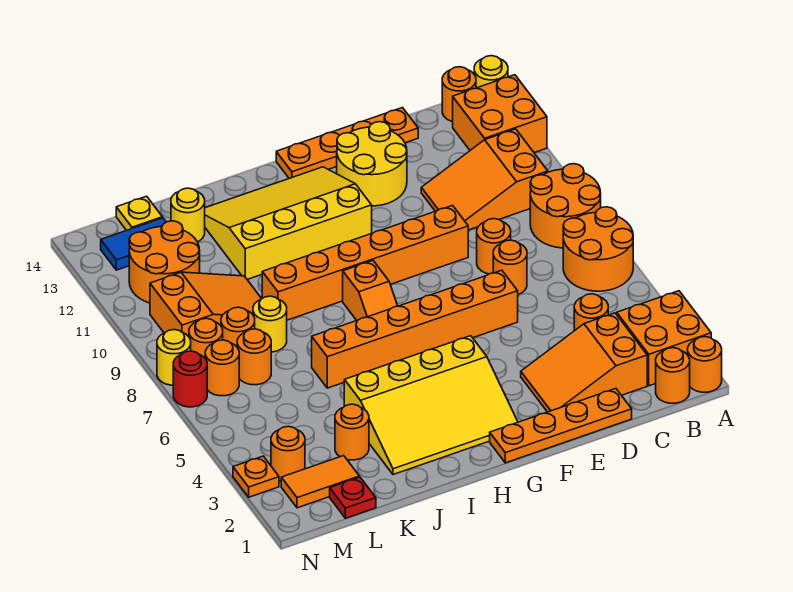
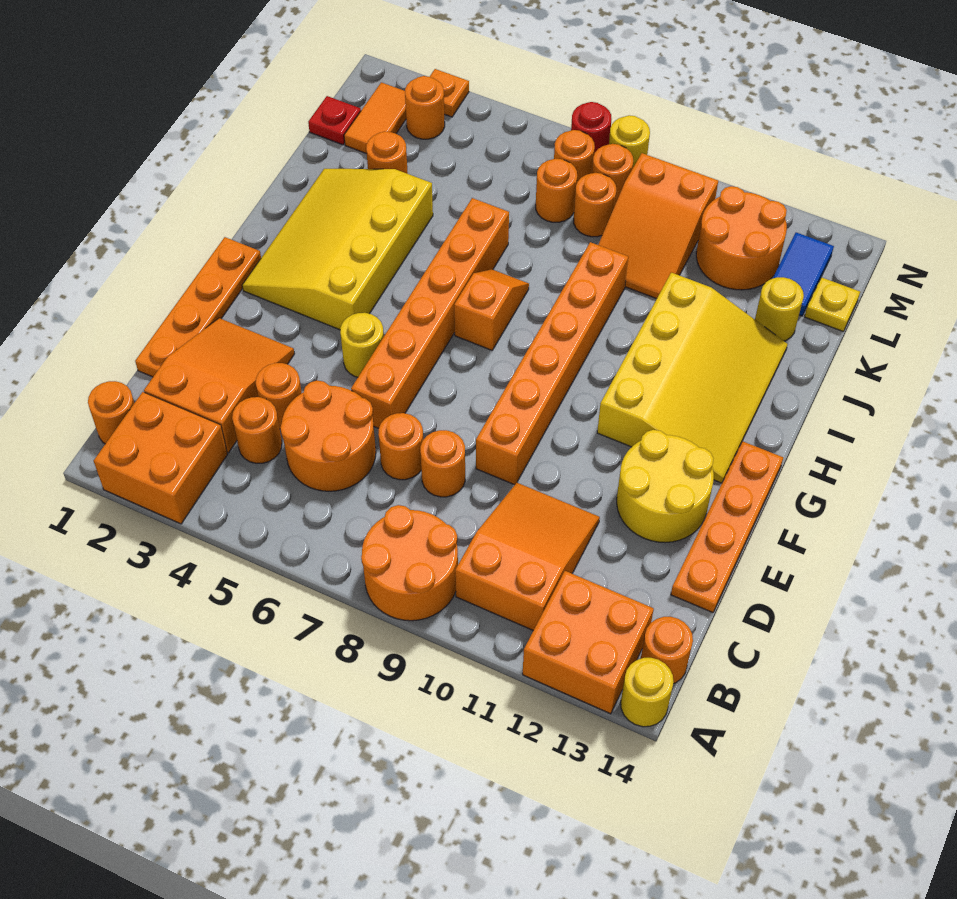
orange 1x1 round brick [688,337,722,392] -> orange 1x1 round brick moved to [256,363,302,428]
orange 2x2 round brick [563,207,633,291] -> orange 2x2 round brick moved to [280,381,376,491]
orange 1x2 slope [343,261,398,320] -> orange 1x2 slope turned to [454,269,529,350]
yellow 1x1 round brick [253,296,287,352] -> yellow 1x1 round brick moved to [340,313,384,377]

